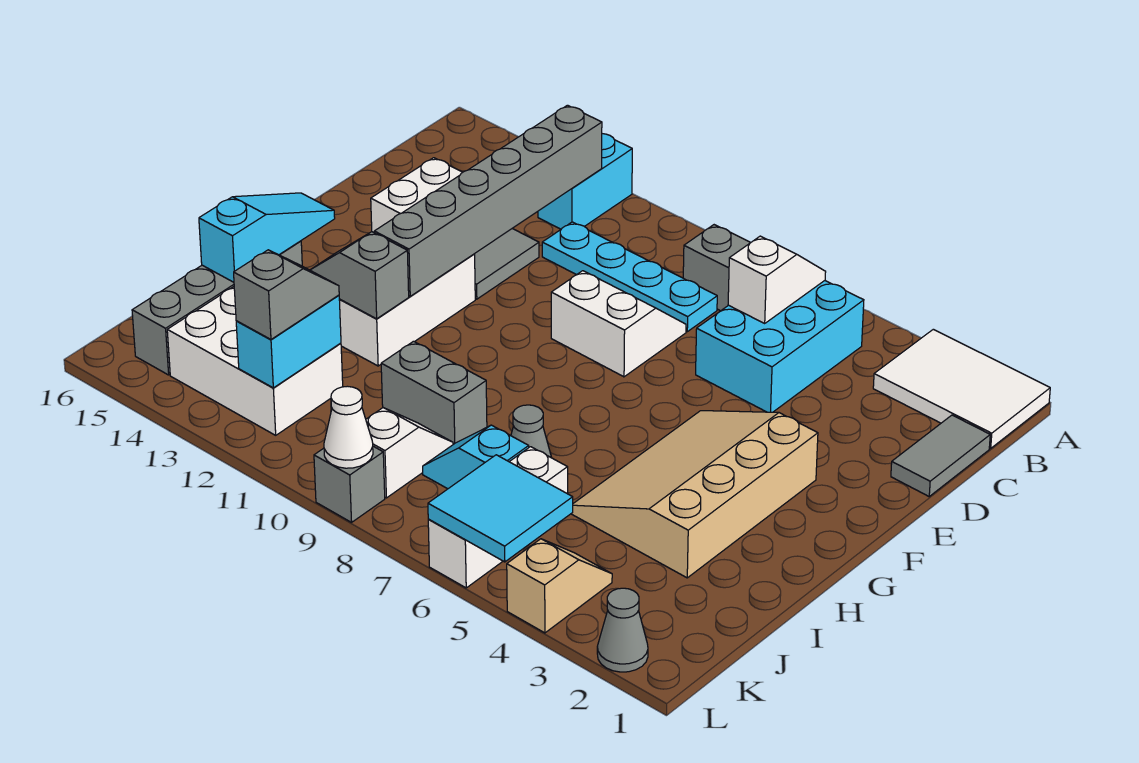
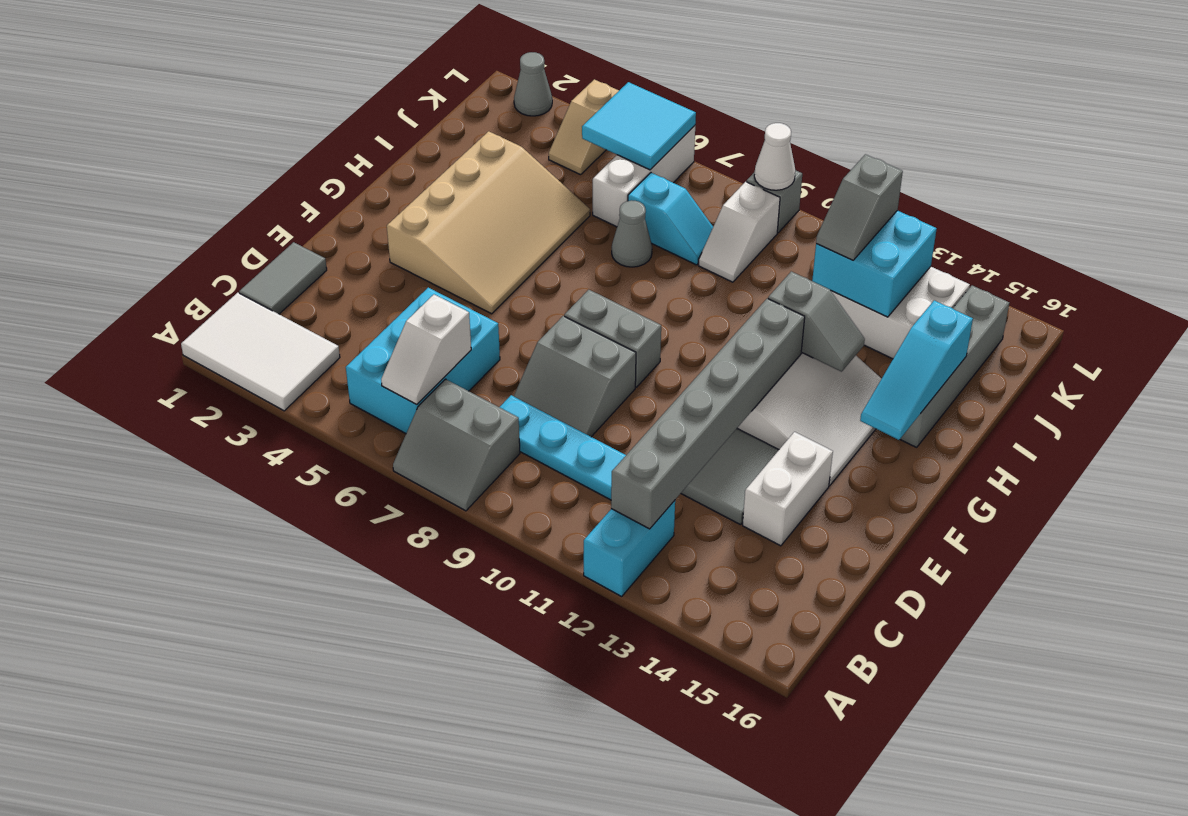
white 2x2 slope [551,271,686,377] -> grey 2x2 slope [514,316,636,437]
grey 1x2 brick [381,341,487,444] -> grey 1x2 brick moved to [564,290,661,387]
cyan 1x2 brick [236,295,341,388] -> cyan 2x2 brick [812,210,937,317]

